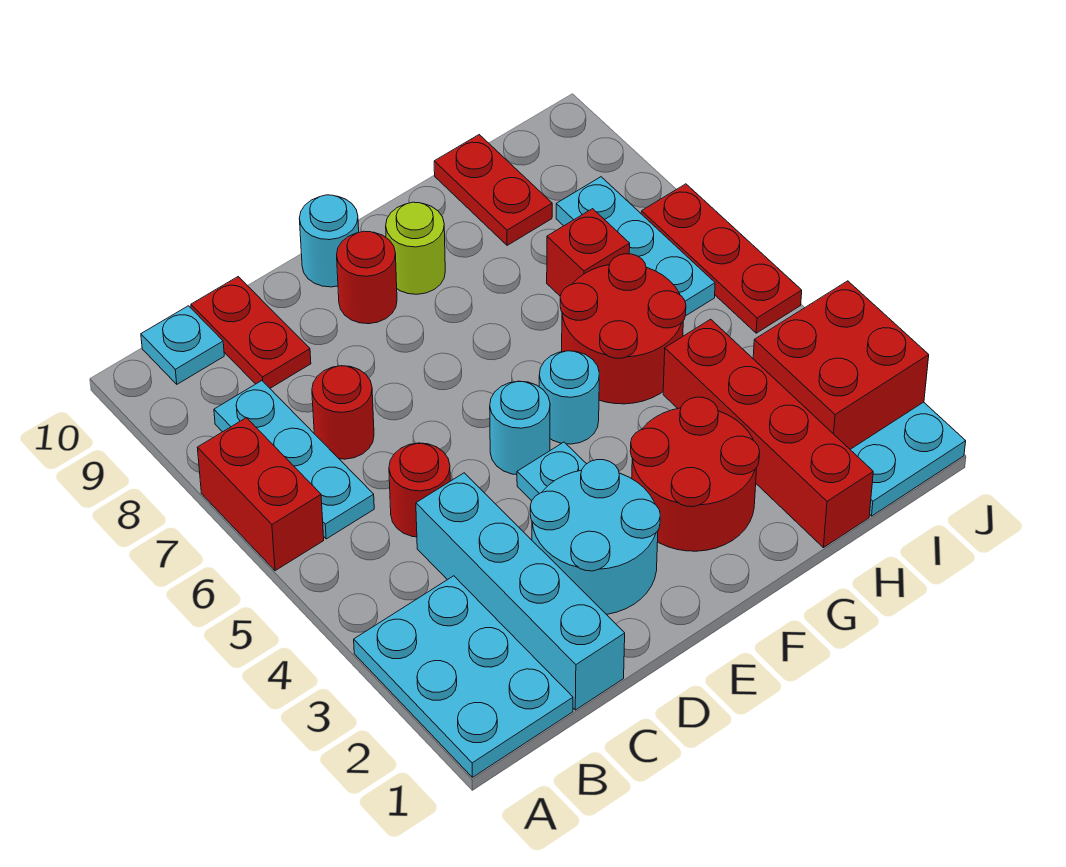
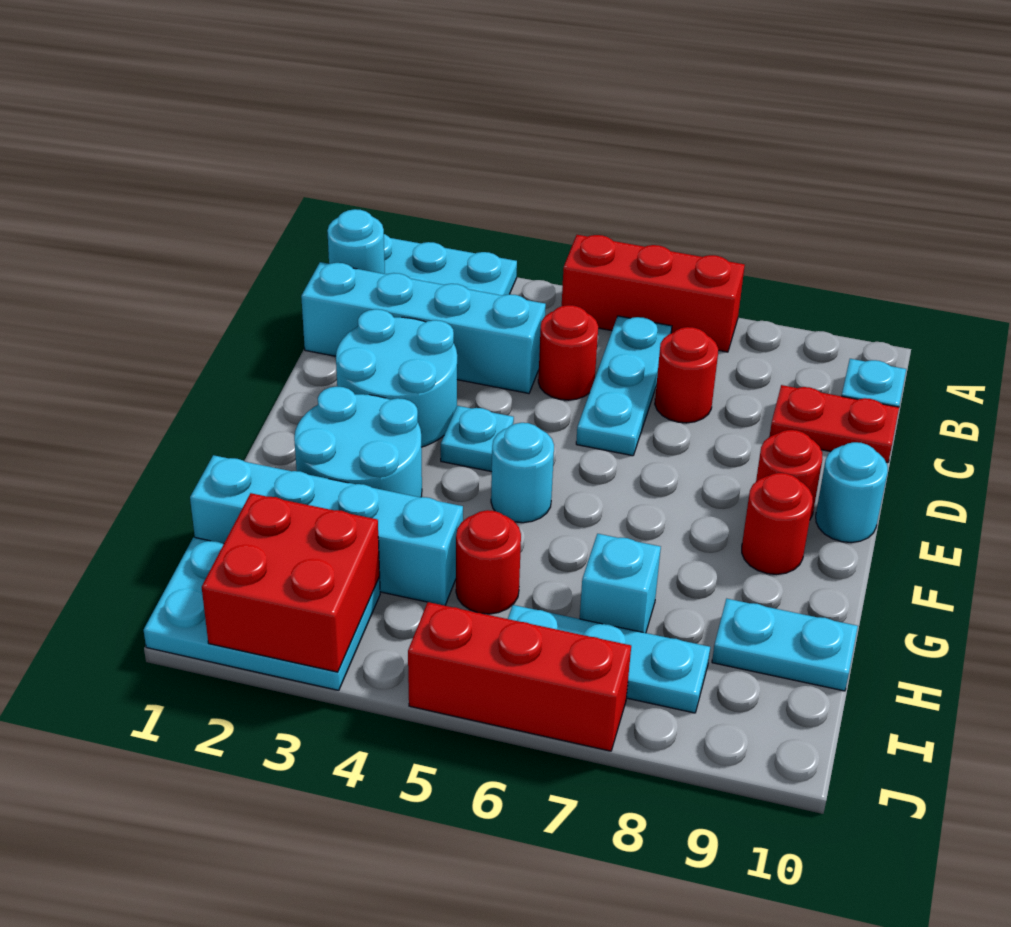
red 1x2 brick [197,418,324,571] -> red 1x3 brick [562,235,745,352]
cyan 1x3 plate [214,381,374,539] -> cyan 1x3 plate turned to [576,316,672,456]
cyan 1x1 round brick [490,381,550,475] -> cyan 1x1 round brick moved to [327,209,385,274]
red 2x2 round brick [630,397,760,551] -> cyan 2x2 round brick [294,387,422,497]
lime 1x1 round brick [386,202,445,294] -> red 1x1 round brick [742,473,813,574]
red 2x2 round brick [560,254,686,404] -> red 1x1 round brick [456,510,521,614]
red 1x4 brick [663,319,873,548] -> cyan 1x4 brick [190,455,463,606]
red 1x1 brick [547,209,630,296] -> cyan 1x1 brick [580,534,661,633]
red 1x2 plate [434,135,552,245] -> cyan 1x2 plate [712,599,858,691]
red 1x3 plate [641,184,802,333] -> red 1x3 brick [408,602,631,751]

